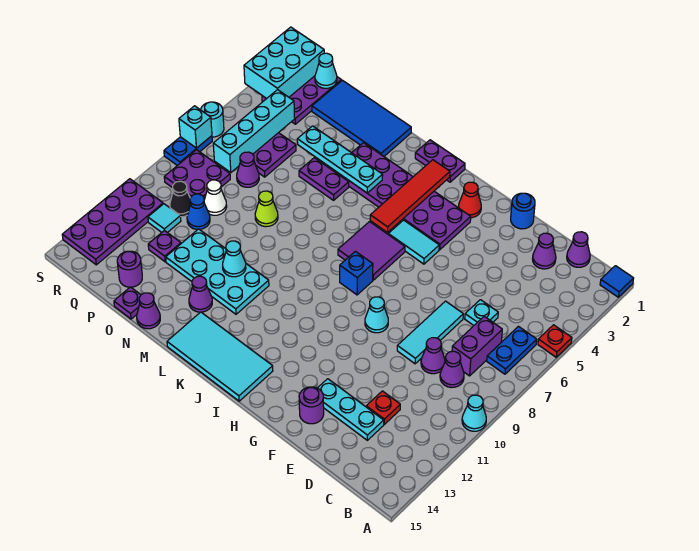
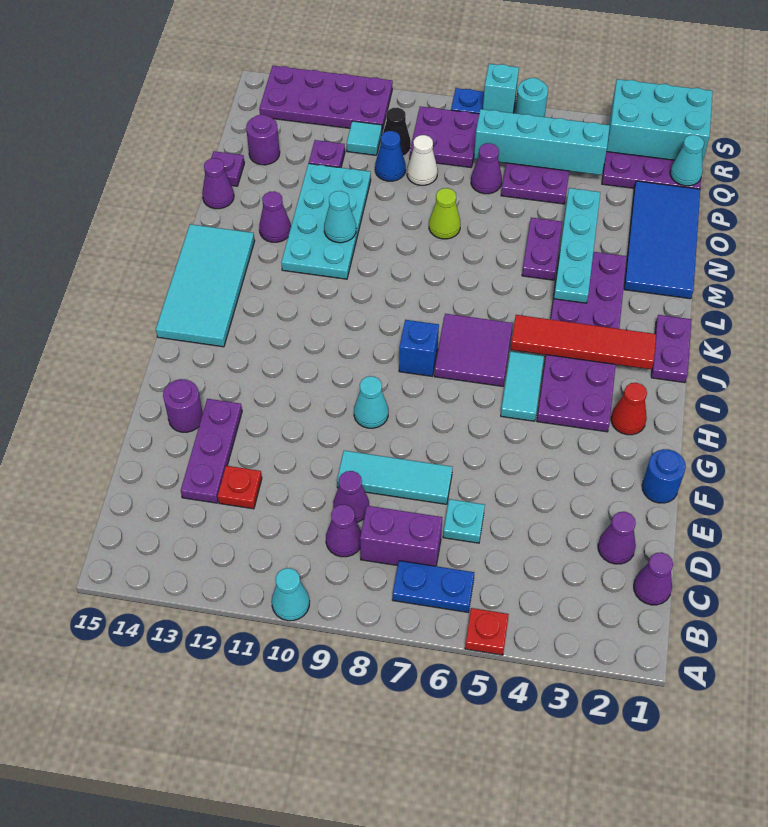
blue 1x1 tile [600,266,634,297] -> none
cyan 1x3 plate [318,379,384,440] -> purple 1x3 plate [181,399,242,503]

